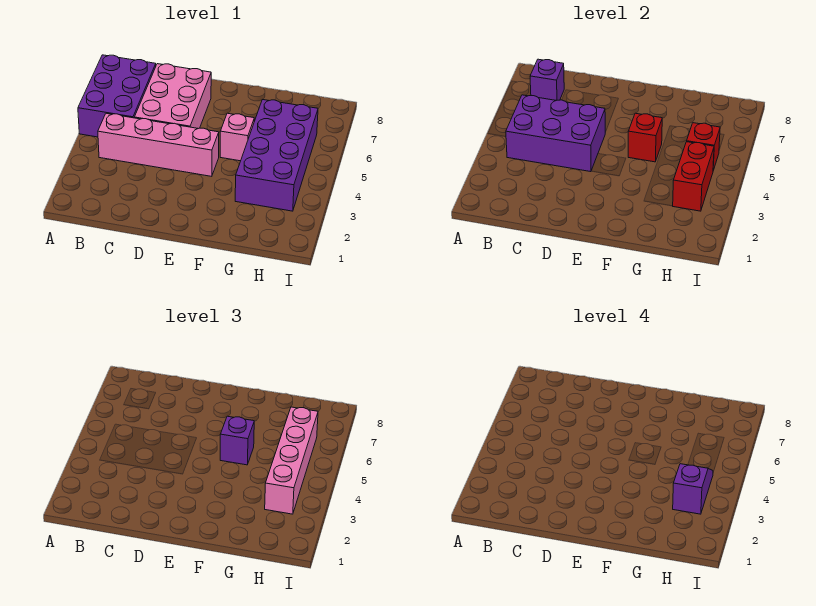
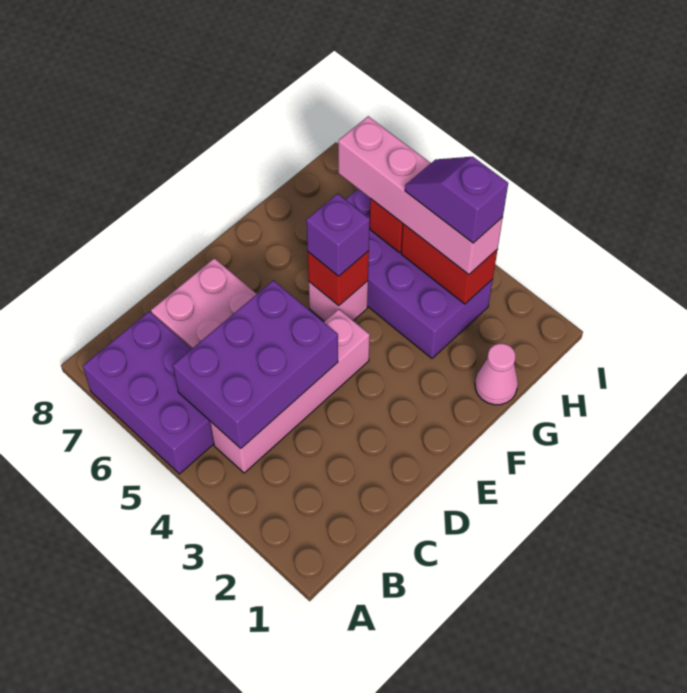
purple 1x1 brick [530,59,564,101] -> none
none -> pink 1x1 cone [475,343,518,405]

